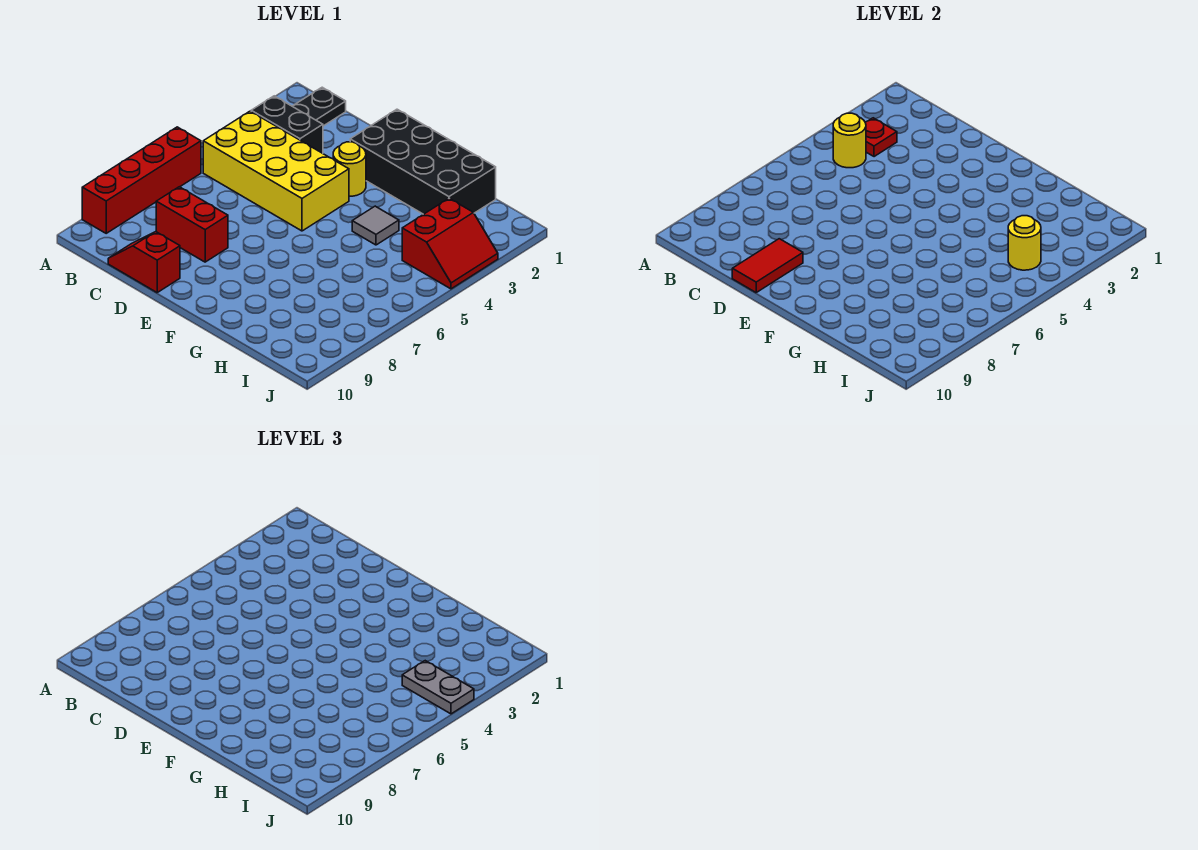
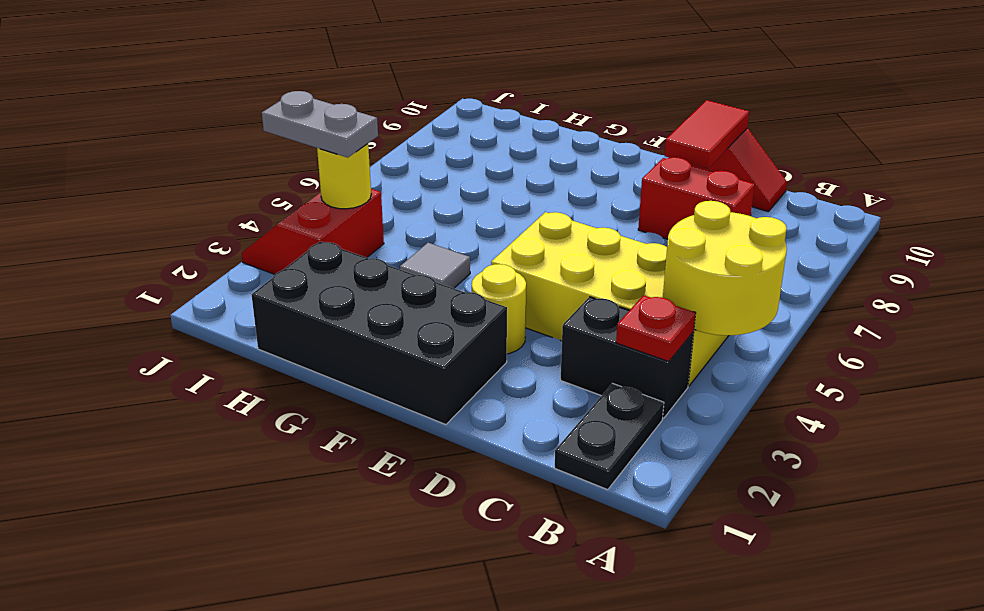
red 1x4 brick [82,127,201,233] -> none
yellow 1x1 round brick [833,113,866,168] -> yellow 2x2 round brick [663,201,787,335]

